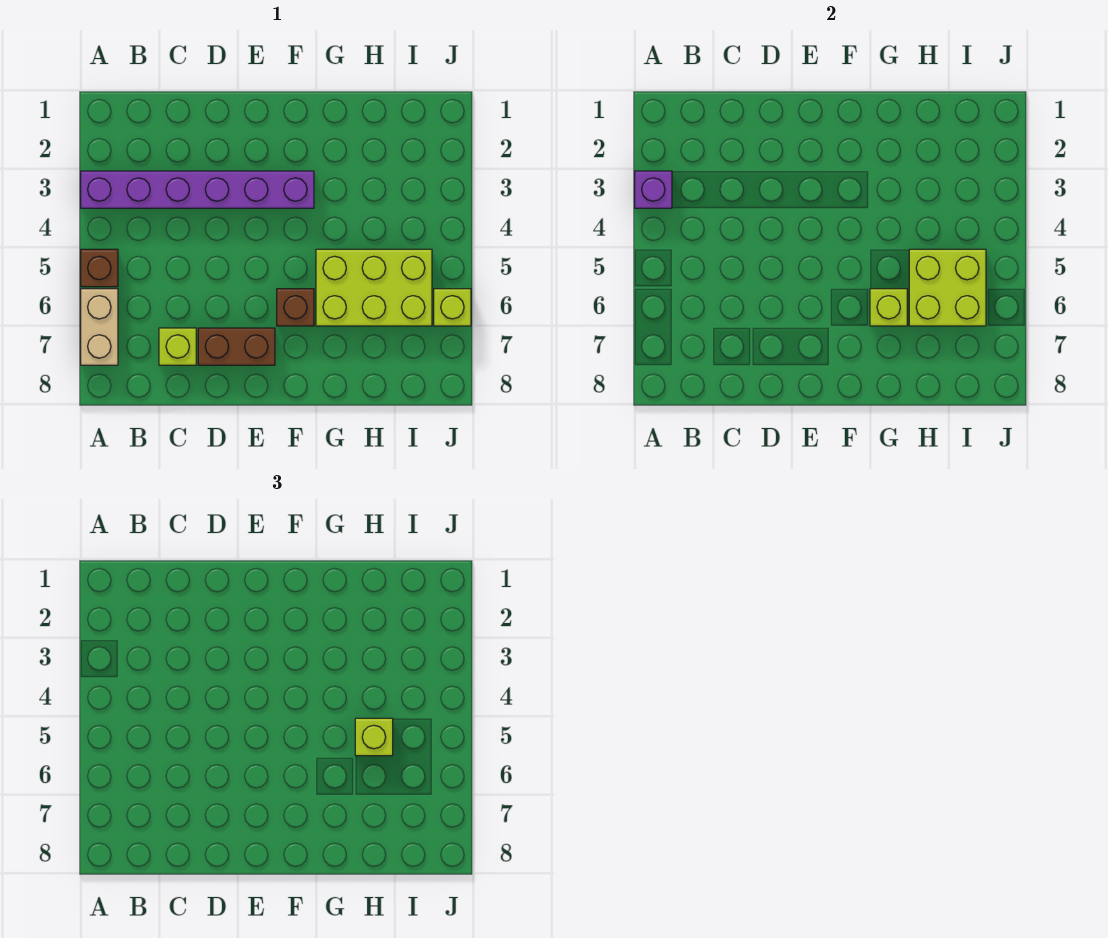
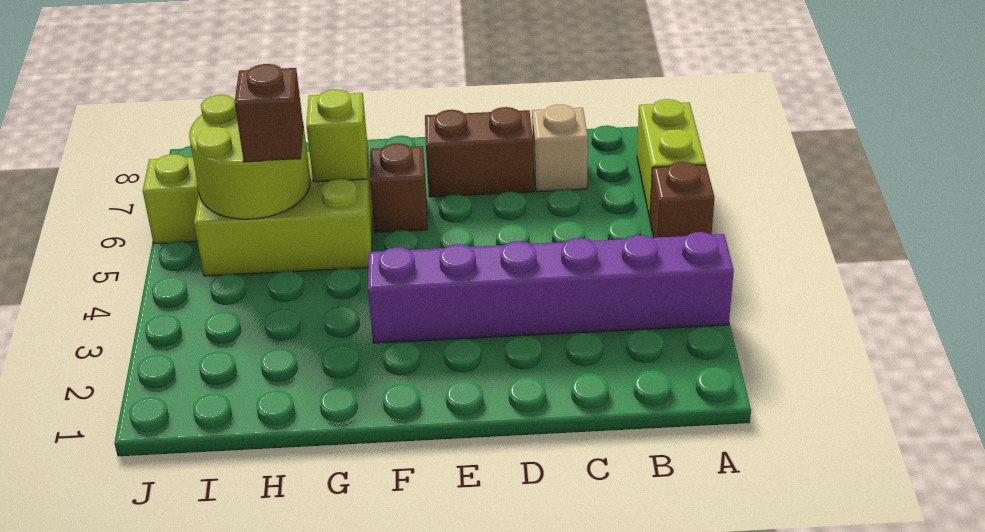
purple 1x1 brick [635,171,672,208] -> none
tan 1x2 brick [81,289,118,365] -> lime 1x2 brick [637,99,706,218]
lime 1x1 brick [159,328,196,365] -> tan 1x1 brick [532,105,588,192]
lime 2x2 brick [909,249,986,326] -> lime 2x2 round brick [189,95,310,219]
lime 1x1 brick [355,718,393,756] -> brown 1x1 brick [235,64,303,162]

